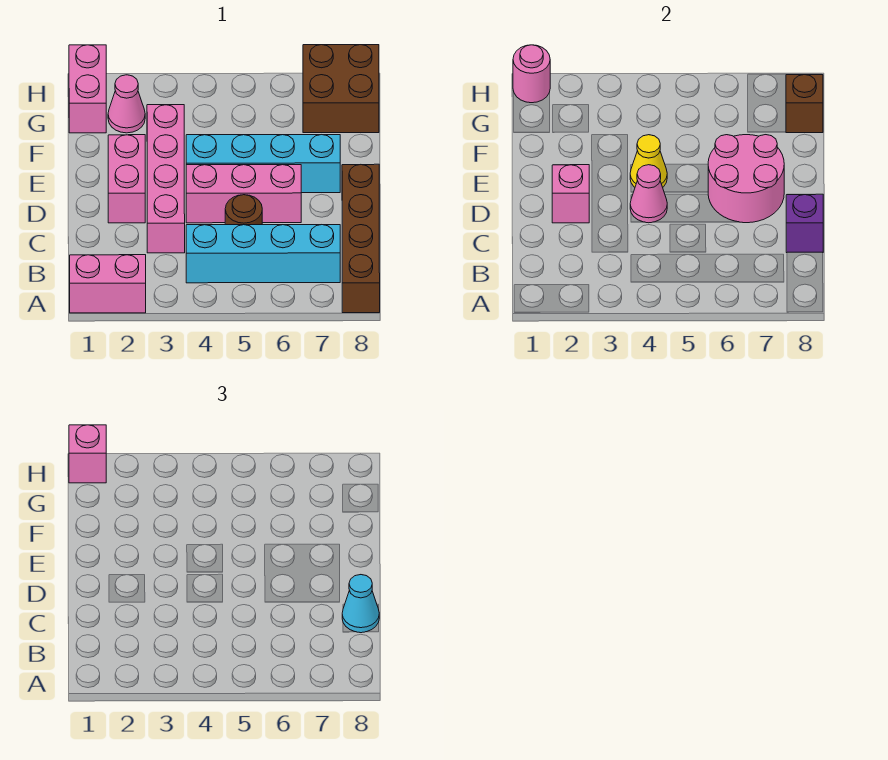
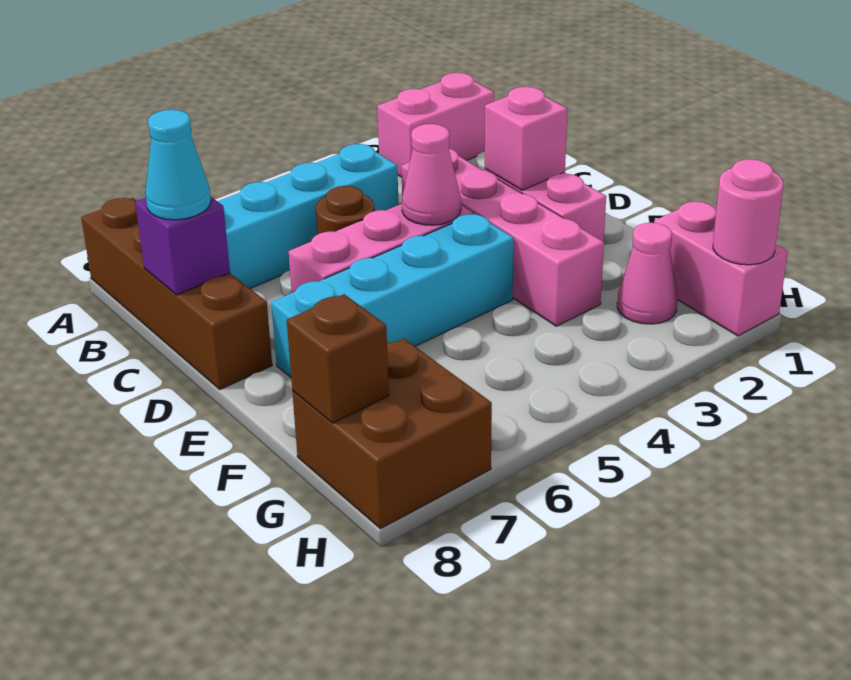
pink 2x2 round brick [708,135,784,223] -> none
yellow 1x1 cone [630,135,667,187] -> none
pink 1x1 brick [69,425,106,483] -> none

